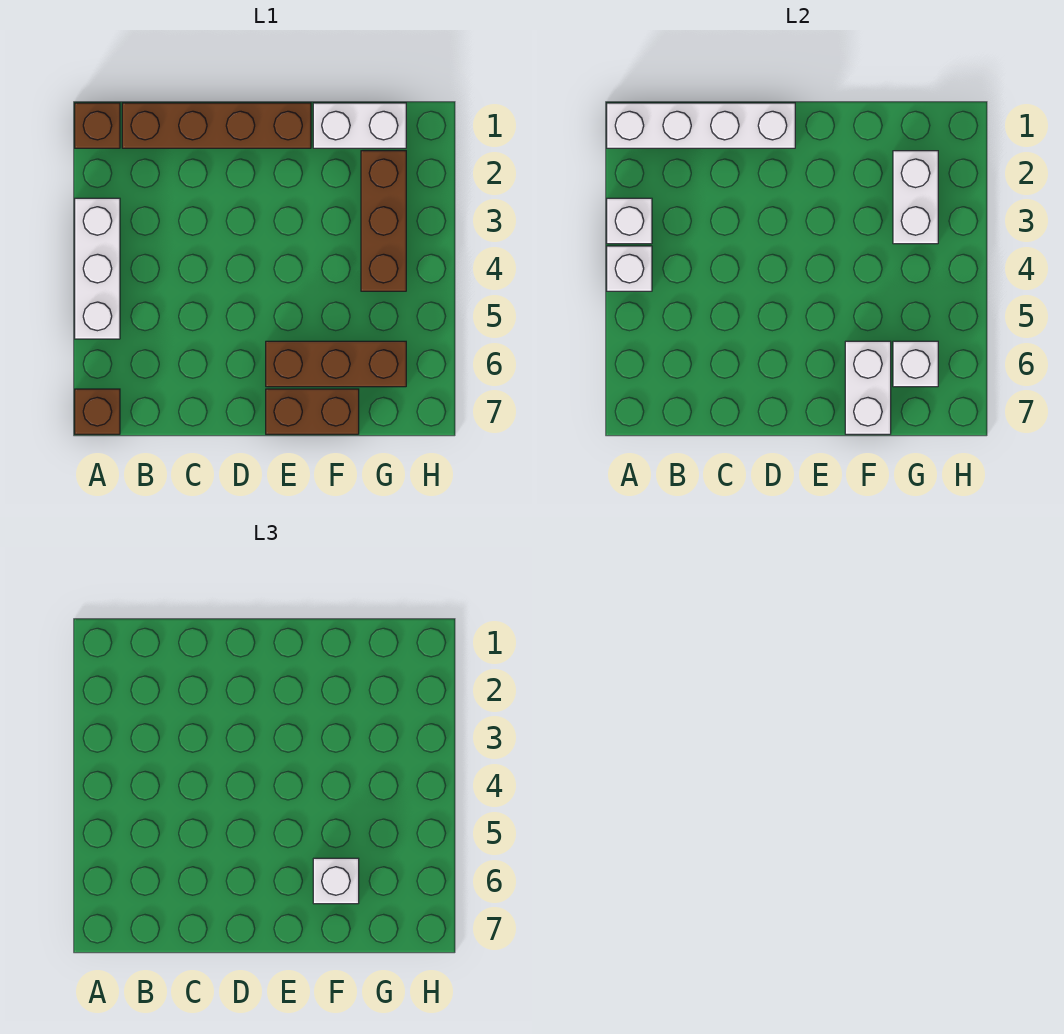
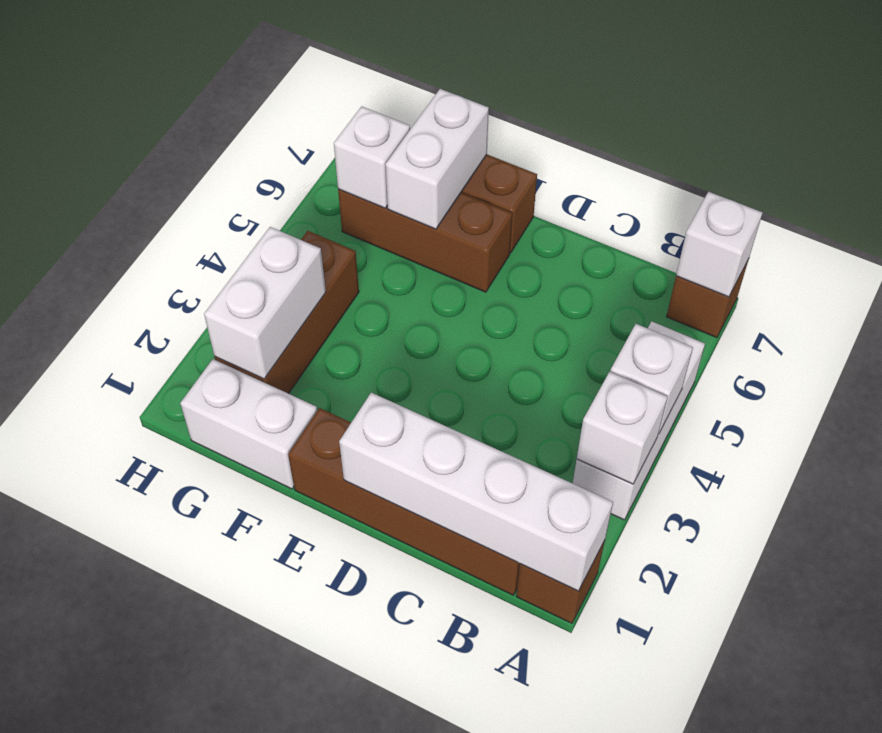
white 1x1 brick [313,858,359,904] -> white 1x1 brick moved to [676,192,763,297]

